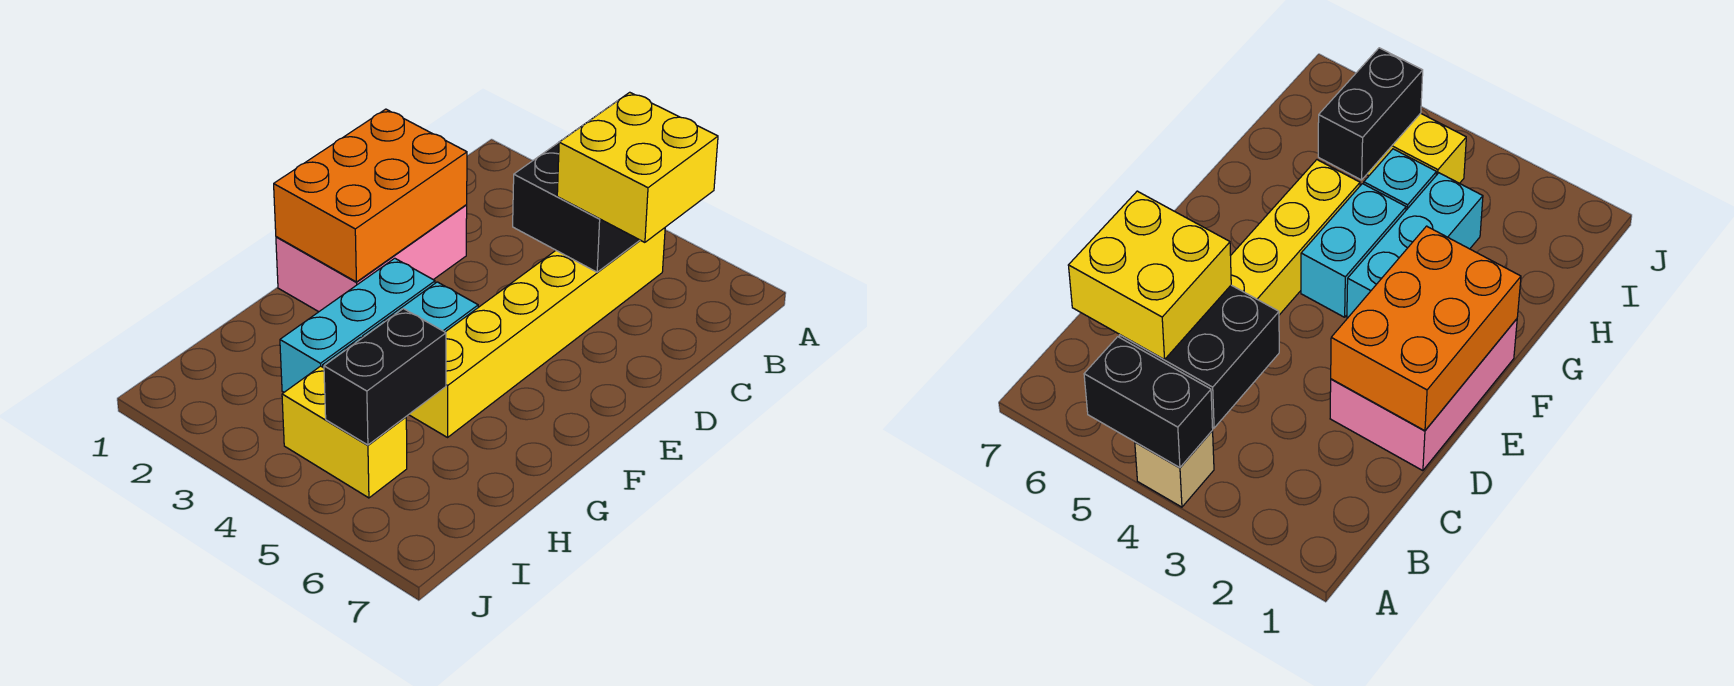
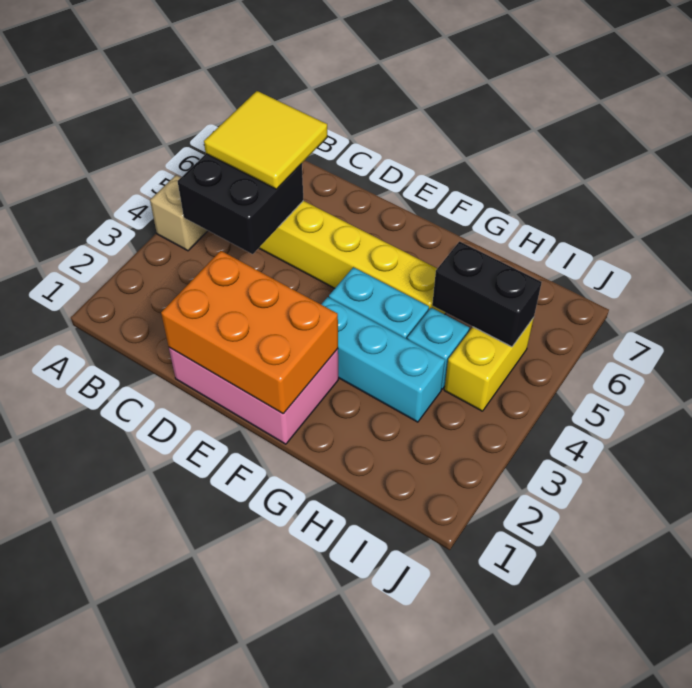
black 1x2 brick [1084,337,1213,468] -> none
yellow 2x2 brick [557,92,718,242] -> yellow 2x2 tile [204,91,327,189]

